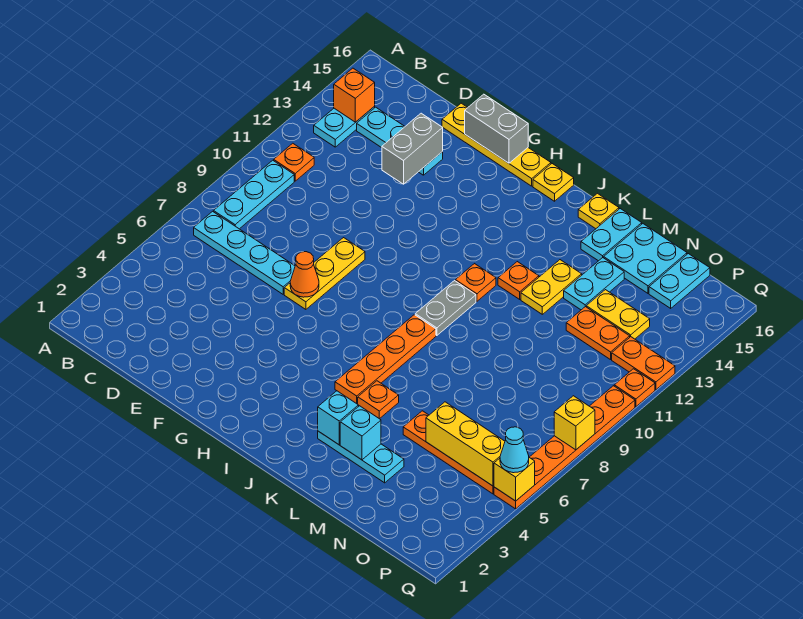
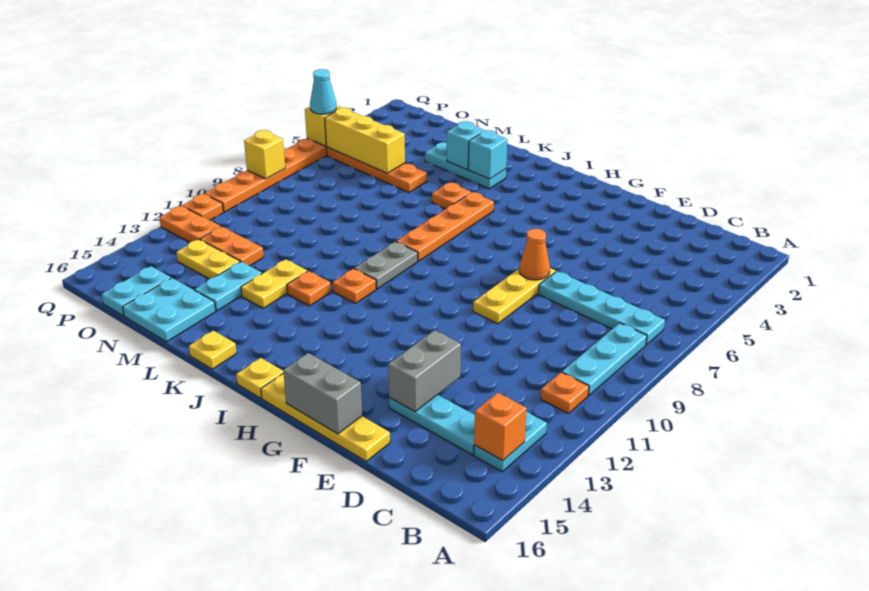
cyan 1x2 plate [581,209,642,261] -> none

